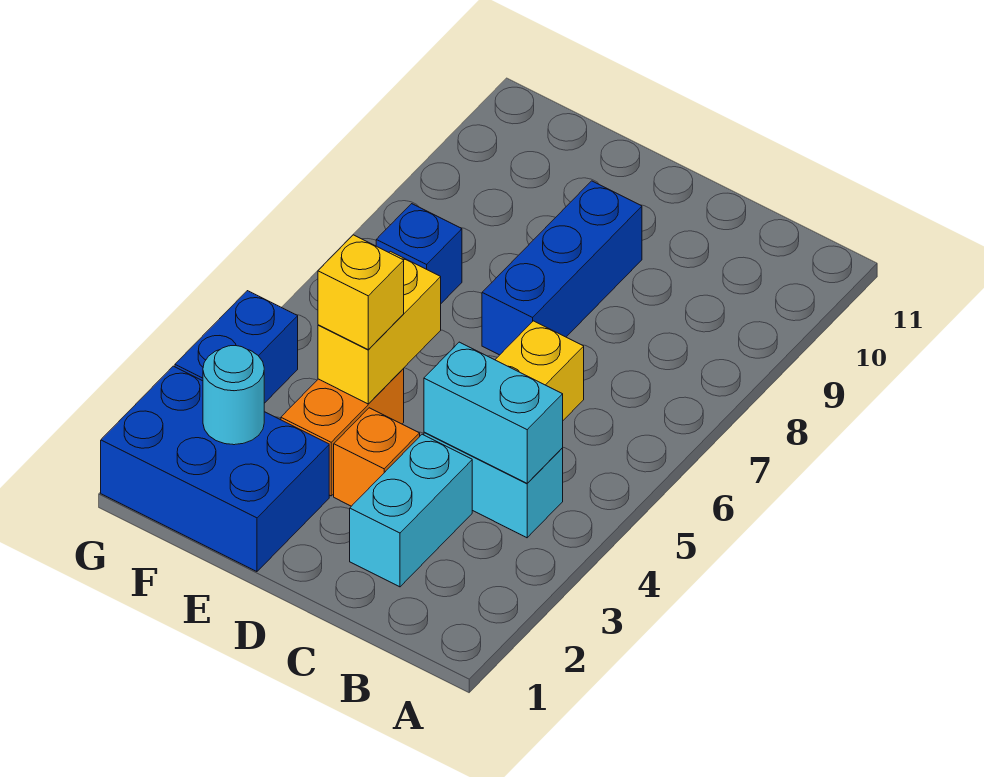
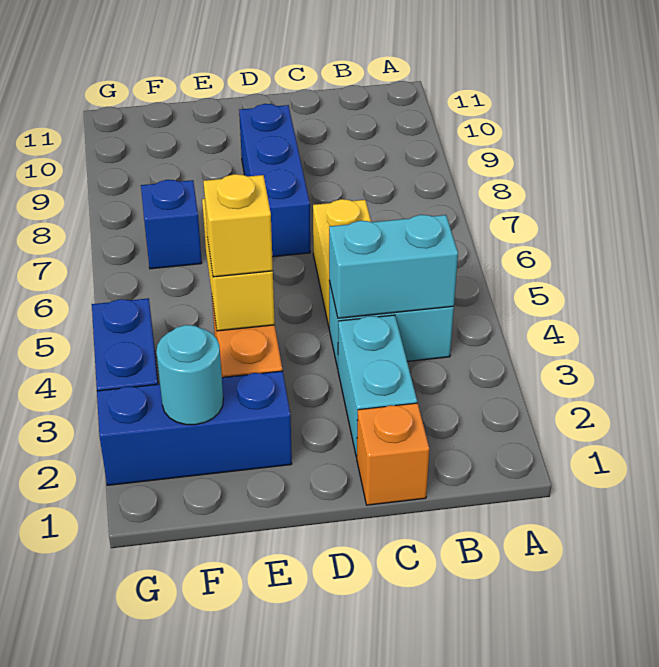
orange 1x1 brick [334,408,420,506] -> orange 1x1 brick moved to [357,403,429,505]
blue 2x3 brick [101,366,329,572] -> blue 1x3 brick [97,371,292,485]

